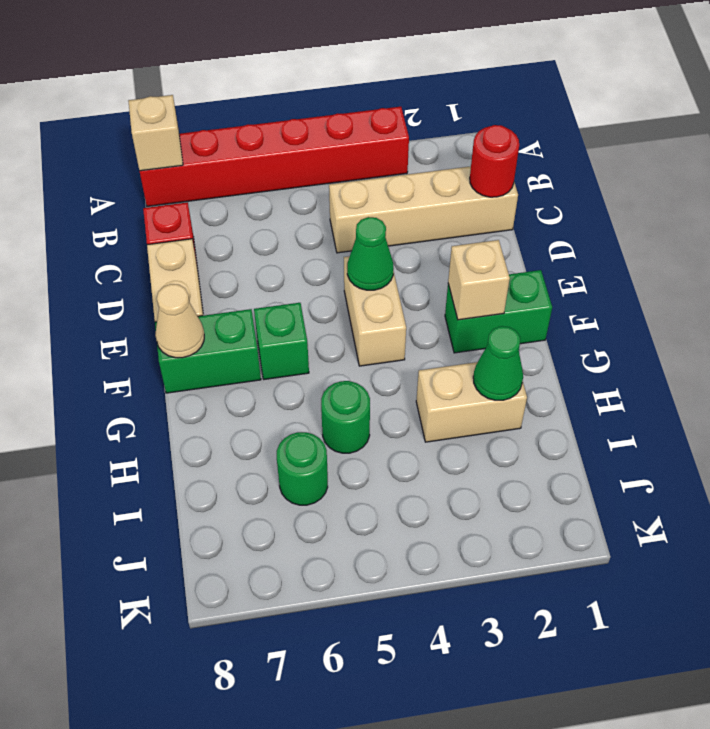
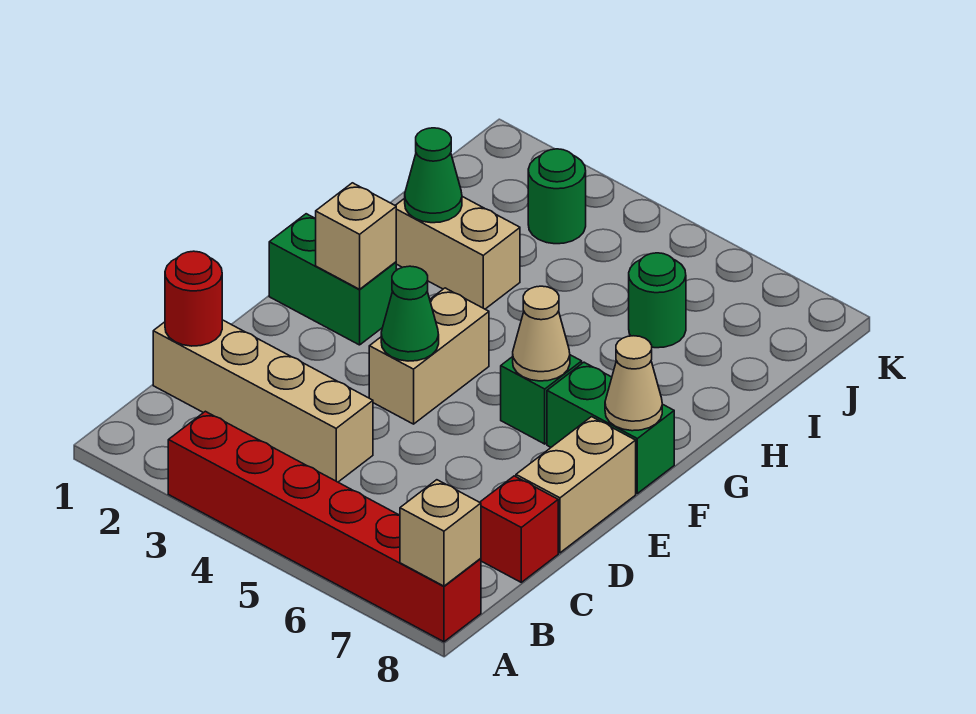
none -> tan 1x1 cone [513,286,570,381]
green 1x1 round brick [321,381,370,453] -> green 1x1 round brick moved to [528,149,586,244]

